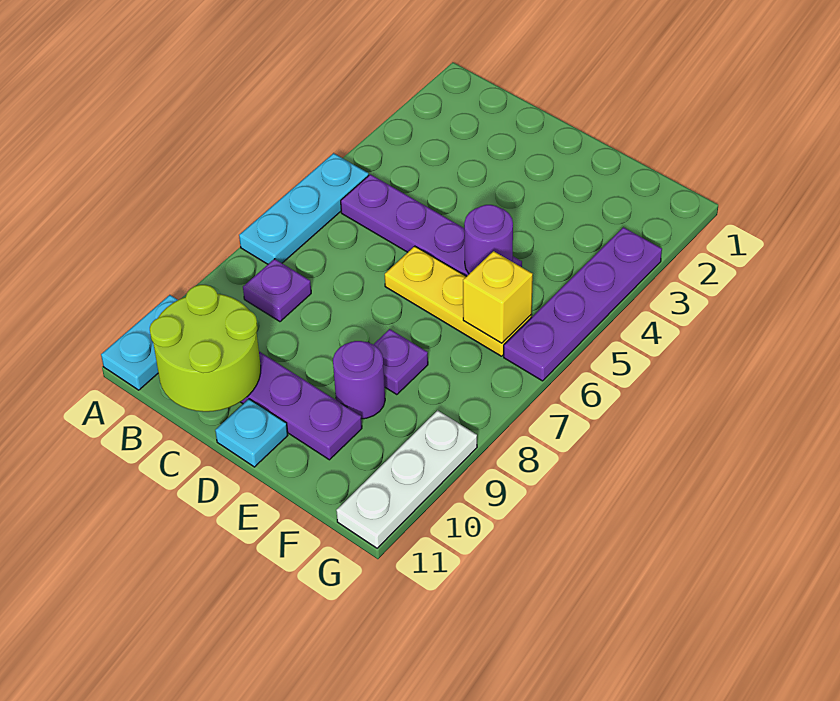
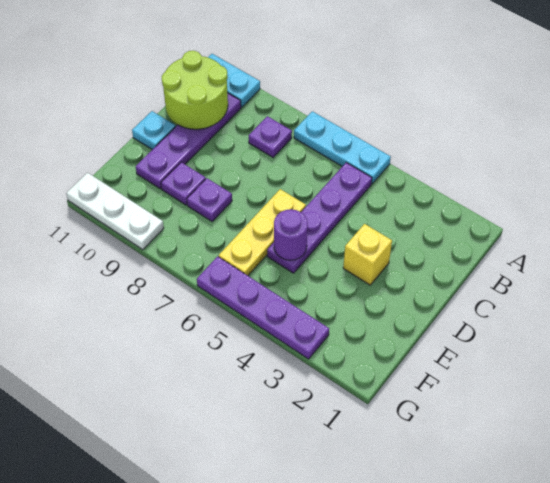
purple 1x1 round brick [333,341,385,419] -> purple 1x1 plate [161,162,206,205]
yellow 1x1 brick [463,251,533,343] -> yellow 1x1 brick moved to [343,224,392,285]

